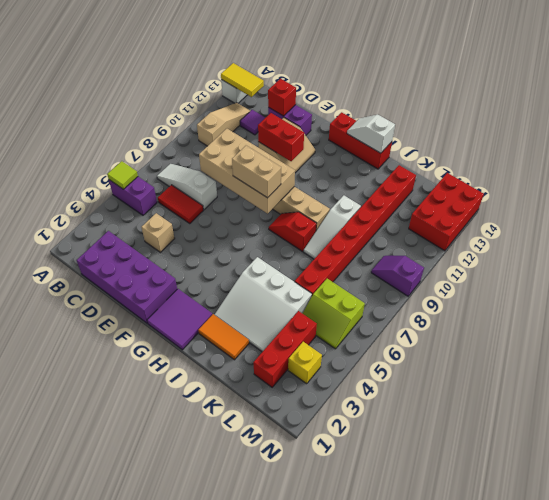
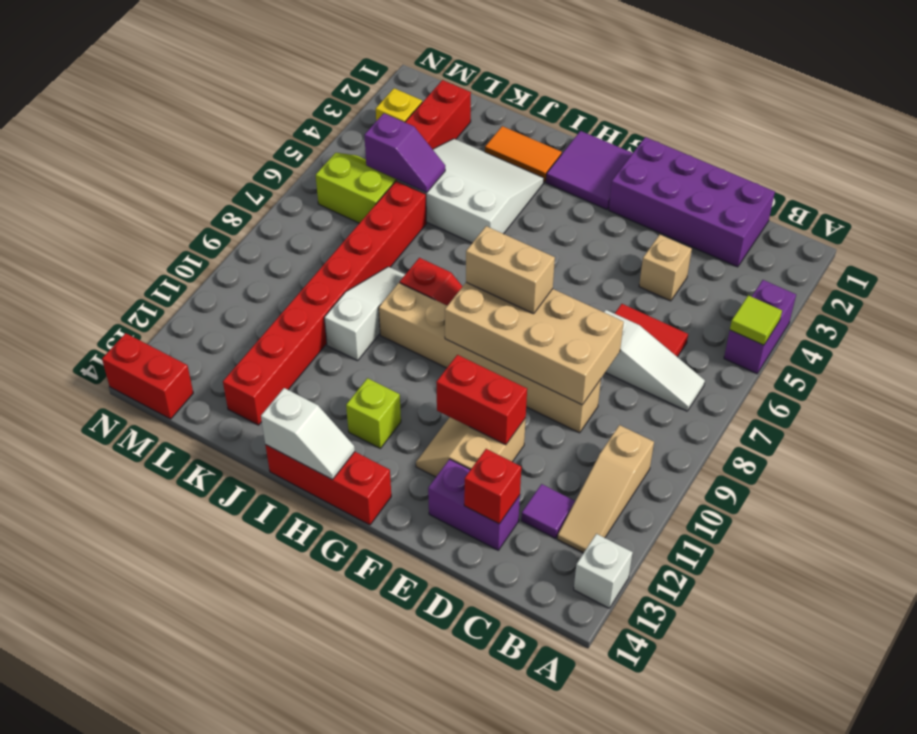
purple 1x2 brick [109,177,157,215] -> purple 1x2 brick turned to [724,280,796,374]
yellow 1x2 tile [221,63,264,97] -> none
none -> lime 1x1 brick [346,378,401,448]
purple 1x2 slope [371,256,424,296] -> purple 1x2 slope moved to [364,113,445,193]
red 2x3 brick [409,173,484,251] -> red 1x2 brick [102,333,193,419]

